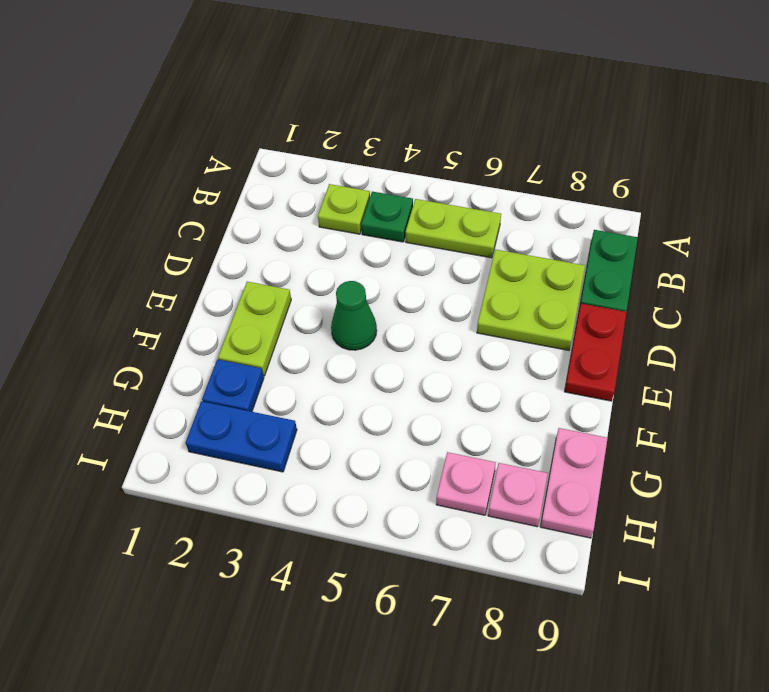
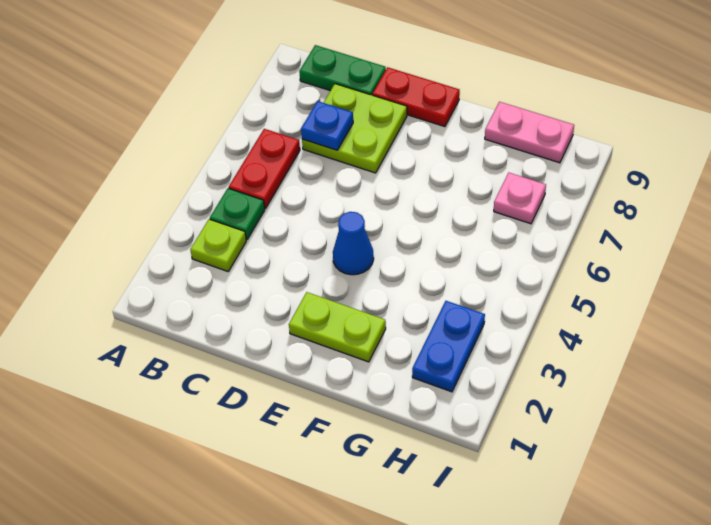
lime 1x2 plate [406,199,501,258] -> red 1x2 plate [229,129,300,208]
green 1x1 cone [331,281,377,350] -> blue 1x1 cone [333,212,374,275]
blue 1x1 plate [202,359,264,412] -> blue 1x1 plate moved to [301,101,353,150]
pink 1x1 plate [488,463,548,527] -> none

